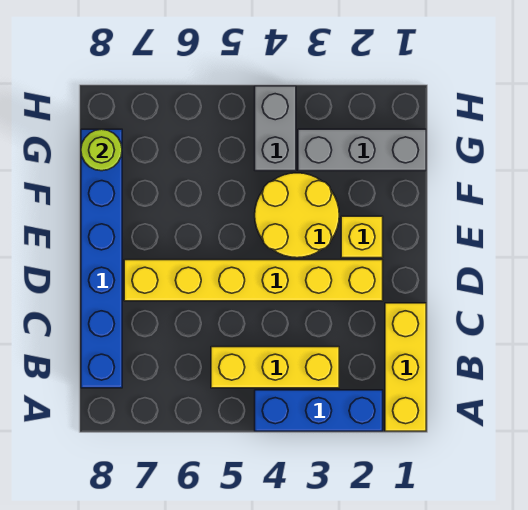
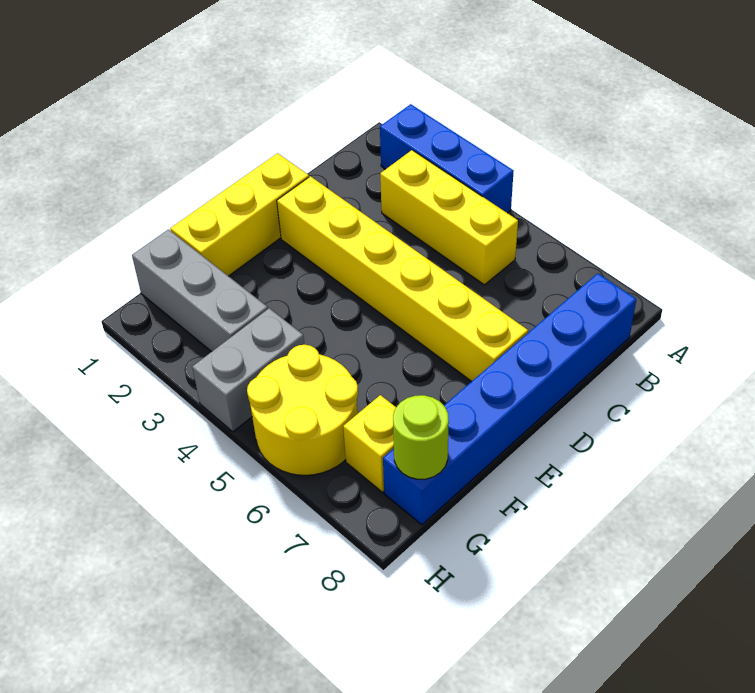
yellow 1x3 brick [385,303,426,431] -> yellow 1x3 brick moved to [170,153,309,276]
yellow 1x1 brick [341,216,383,258] -> yellow 1x1 brick moved to [343,395,396,492]
yellow 2x2 round brick [255,173,339,258] -> yellow 2x2 round brick moved to [247,345,358,475]

